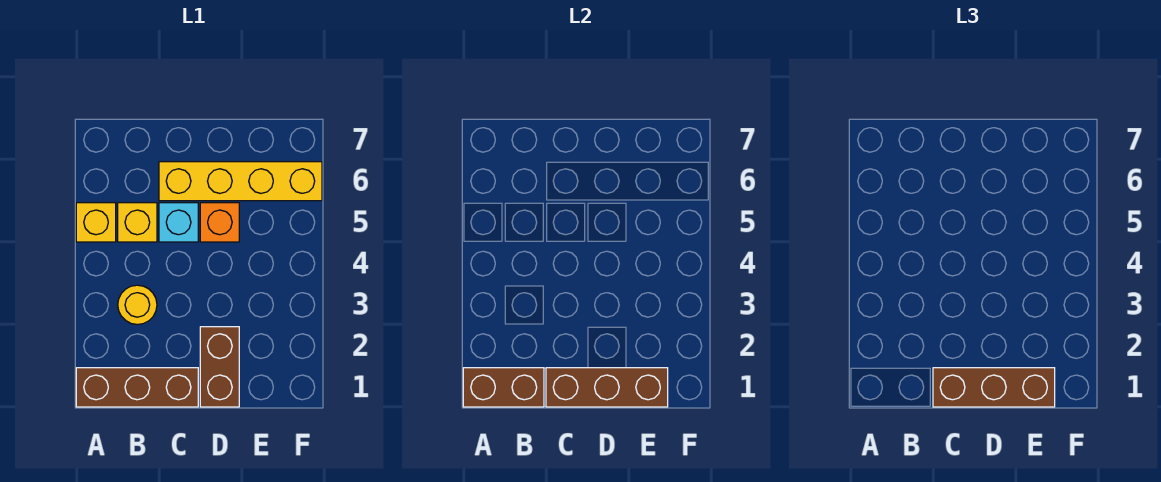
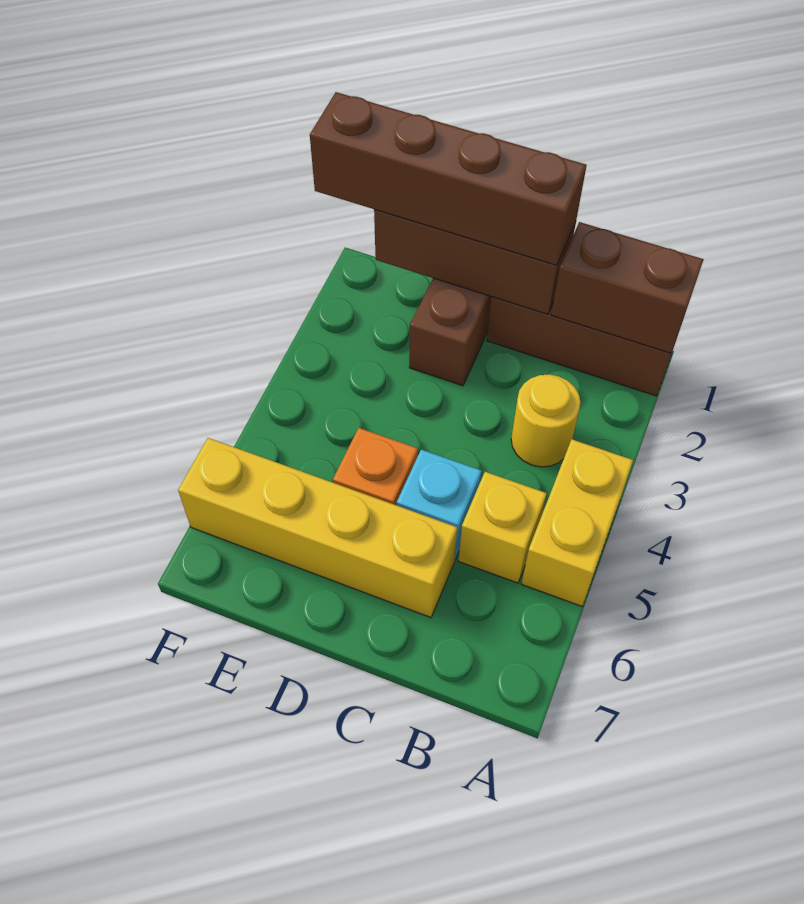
yellow 1x1 brick [76,203,116,242] -> yellow 1x2 brick [521,439,633,606]
brown 1x3 brick [933,368,1055,407] -> brown 1x4 brick [310,92,587,265]

